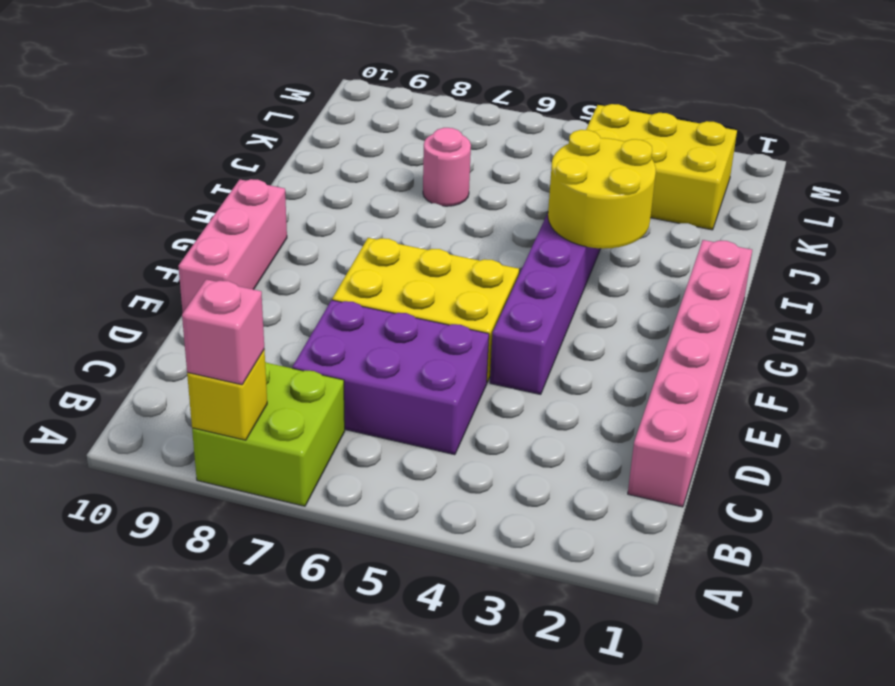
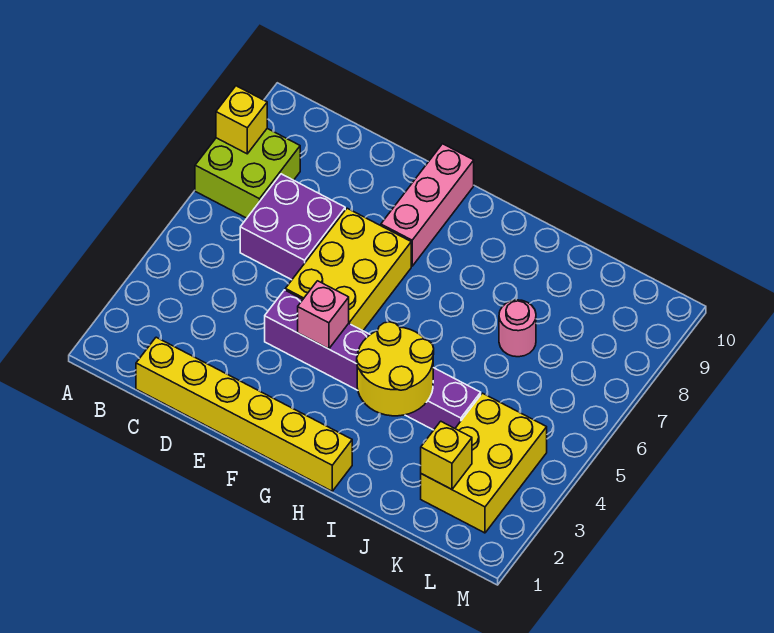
pink 1x1 brick [182,279,264,385] -> pink 1x1 brick moved to [298,281,349,349]
pink 1x6 brick [628,240,752,507] -> yellow 1x6 brick [136,337,352,491]
purple 2x3 brick [293,300,489,455] -> purple 2x2 brick [240,174,345,280]
pink 1x3 brick [178,179,287,312] -> pink 1x3 brick turned to [381,144,474,266]
none -> yellow 1x1 brick [421,421,472,489]

